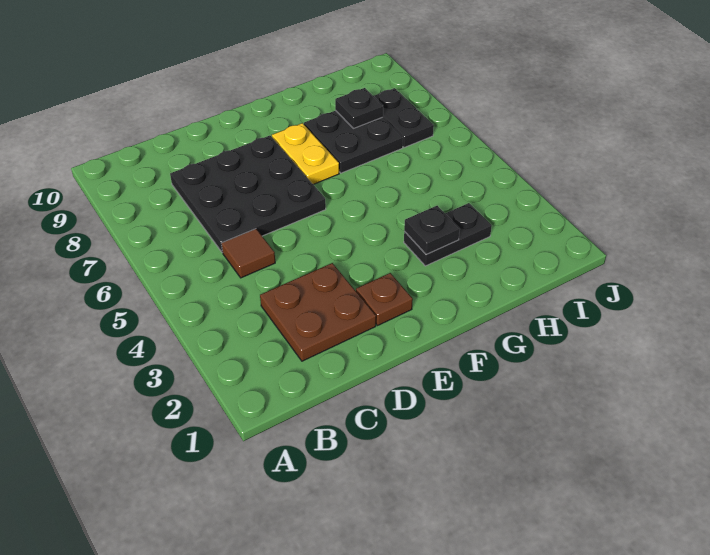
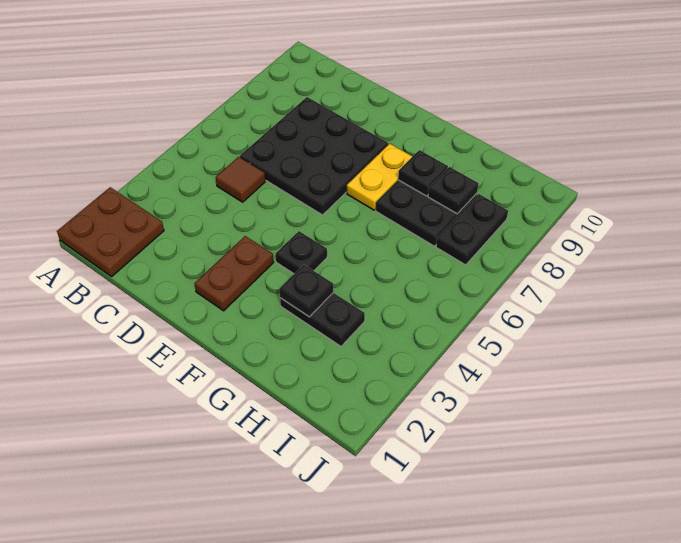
brown 2x2 plate [260,263,376,361] -> brown 2x2 plate moved to [57,187,164,277]
brown 1x1 plate [356,273,413,325] -> brown 1x2 plate [194,236,274,311]
none -> black 1x1 plate [276,231,327,274]
none -> black 1x1 plate [398,150,448,196]

